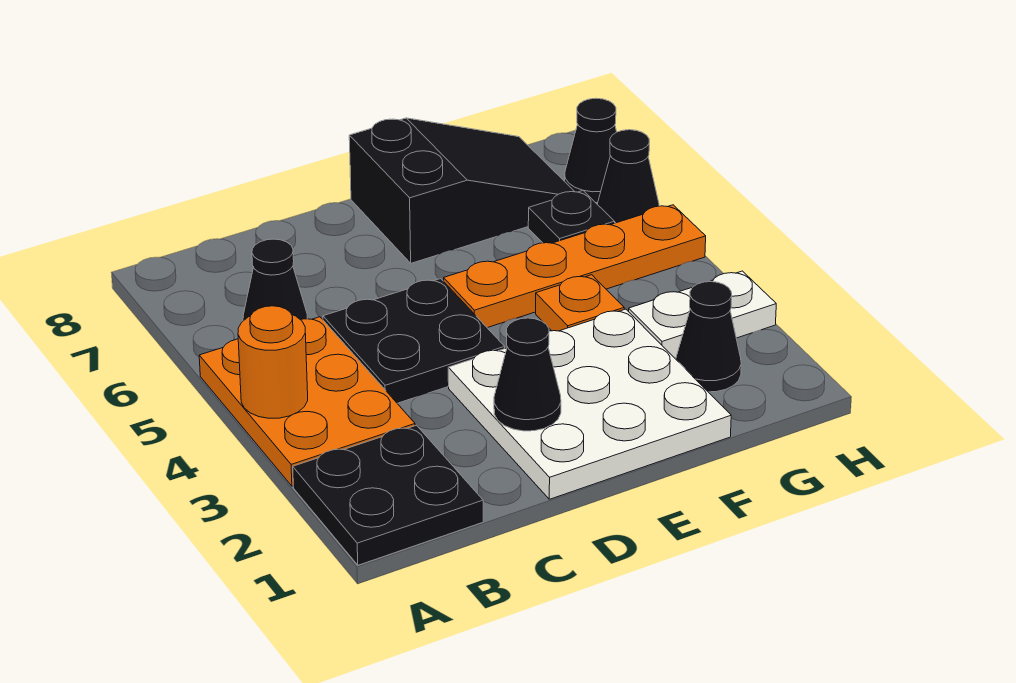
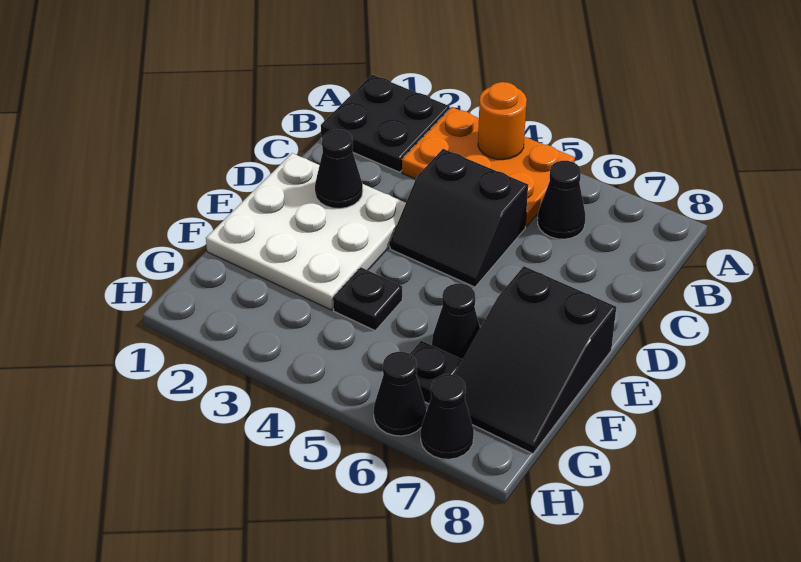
black 2x2 plate [323,279,505,403] -> black 2x2 slope [390,149,528,287]
orange 1x4 plate [444,205,706,328] -> none
orange 1x1 plate [536,275,624,331] -> black 1x1 plate [333,267,402,330]
black 1x1 cone [676,281,741,392] -> black 1x1 cone moved to [432,284,480,360]
white 1x2 plate [629,271,776,359] -> none

